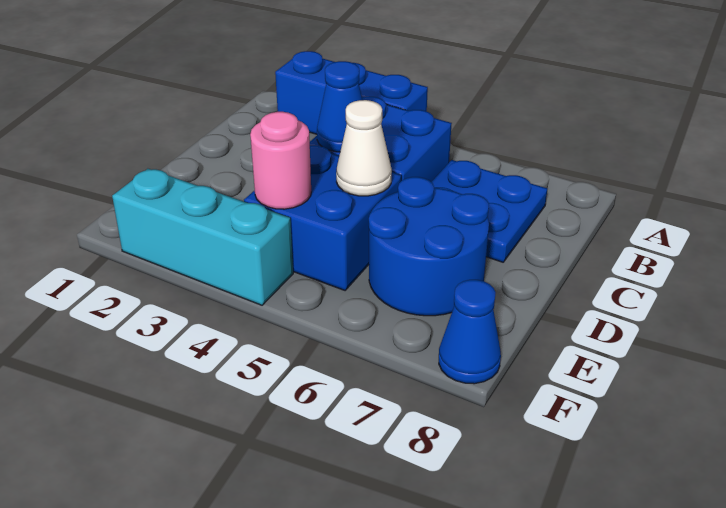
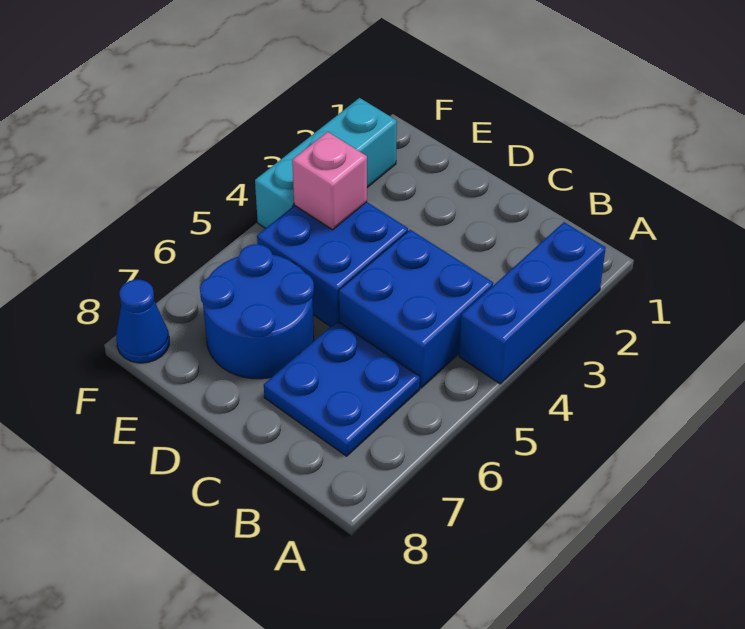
blue 1x1 cone [317,61,363,152] -> none
white 1x1 cone [336,100,392,196] -> none
pink 1x1 round brick [250,112,311,209] -> pink 1x1 brick [292,132,367,230]

